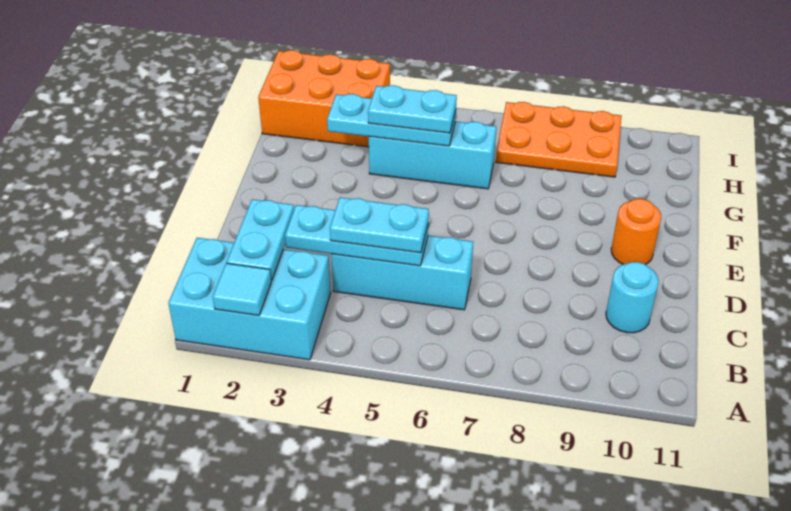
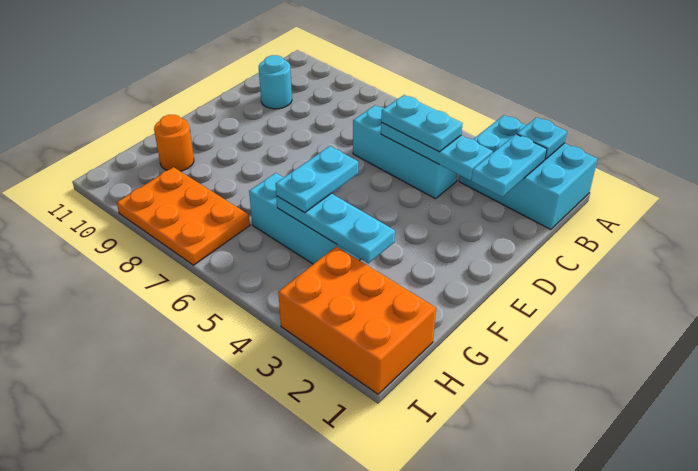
cyan 1x1 tile [213,263,271,315] -> cyan 1x1 plate [517,117,567,159]
orange 1x1 round brick [611,199,661,265] -> orange 1x1 round brick moved to [154,115,194,171]
cyan 1x2 plate [368,85,457,133] -> cyan 1x2 plate turned to [276,146,358,213]

